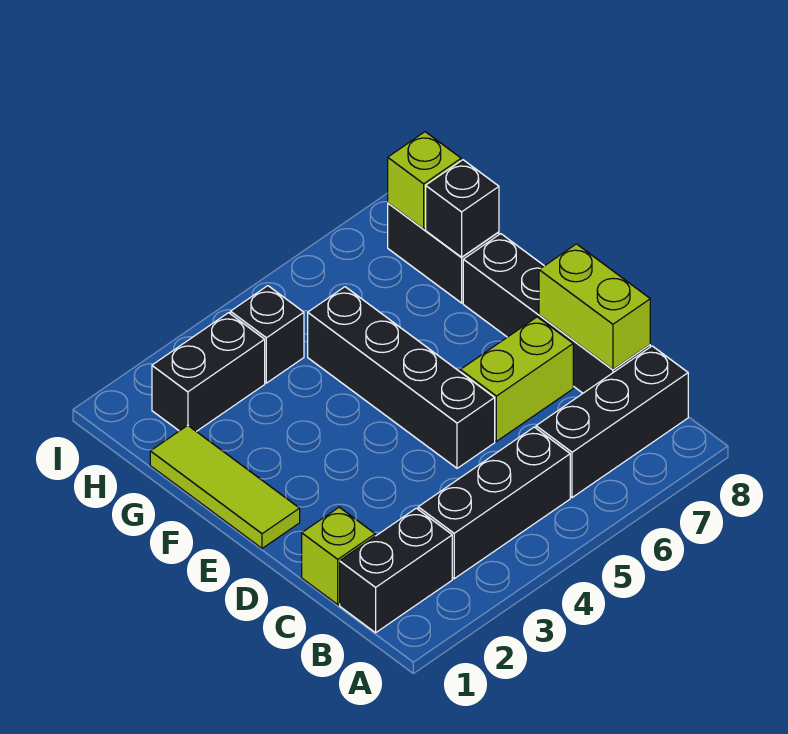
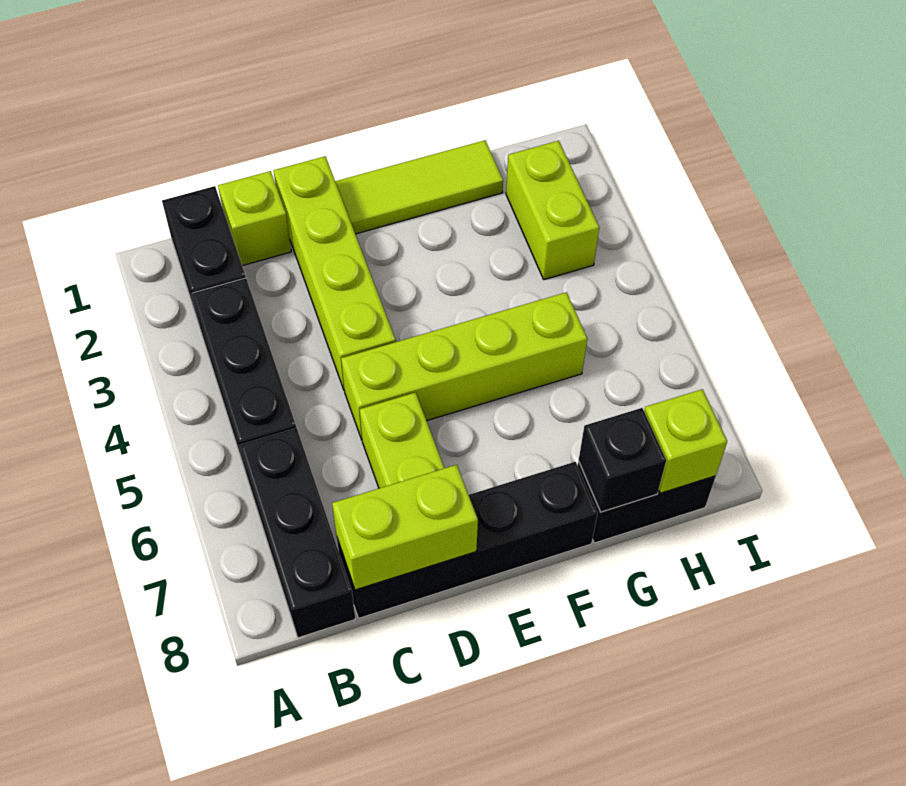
none -> lime 1x4 brick [273,156,396,389]
black 1x4 brick [308,287,495,468] -> lime 1x4 brick [341,292,587,440]
black 1x2 brick [152,313,265,431] -> lime 1x2 brick [506,141,599,280]
black 1x1 brick [230,286,304,383] -> none

